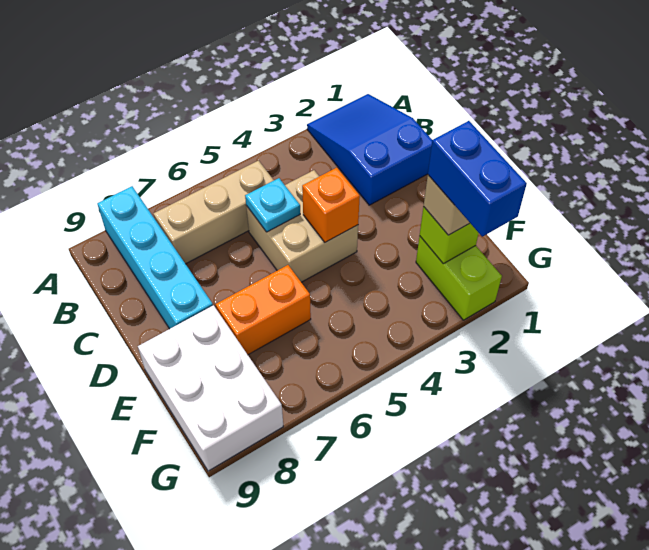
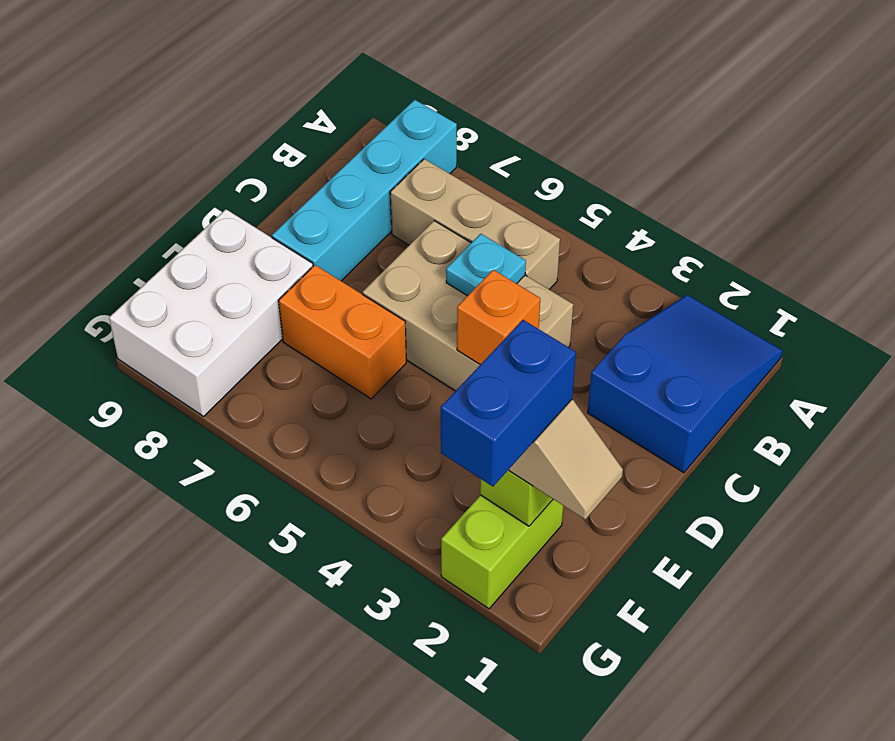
tan 2x2 brick [246,170,358,282] -> tan 2x3 brick [363,221,573,391]

